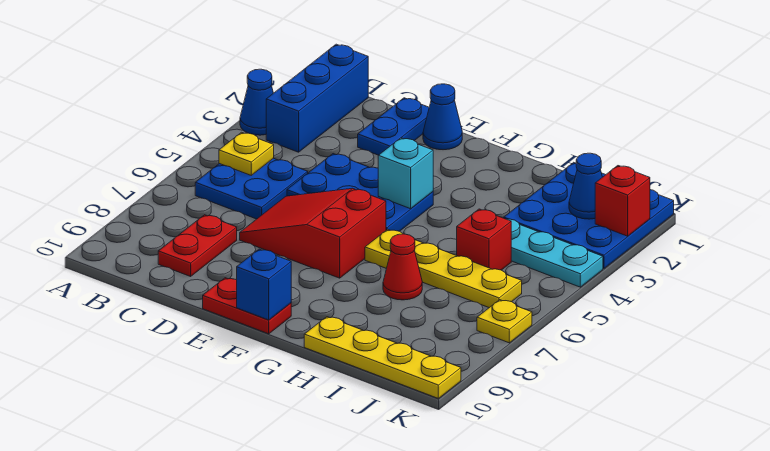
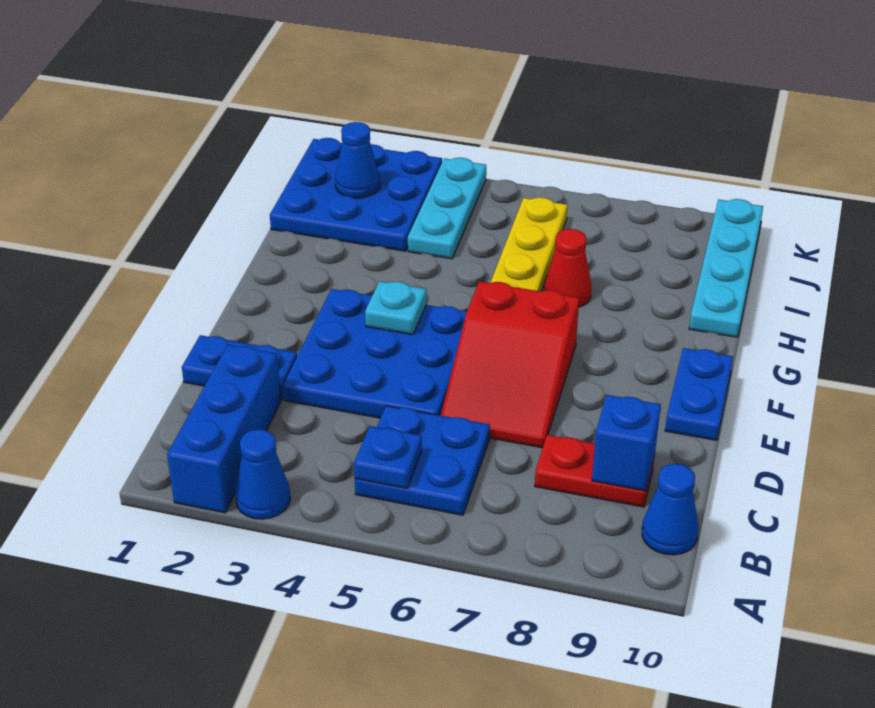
blue 1x3 brick [266,44,368,152] -> blue 1x3 brick turned to [167,345,281,513]
yellow 1x1 plate [219,132,274,175] -> blue 1x1 plate [354,426,422,488]
blue 2x3 plate [287,154,433,231] -> blue 3x3 plate [283,289,467,418]
blue 1x1 cone [423,84,462,150] -> blue 1x1 cone moved to [642,464,698,555]
red 1x2 plate [203,278,291,334] -> blue 1x2 plate [665,348,733,440]
cyan 1x1 brick [378,138,433,209] -> cyan 1x1 plate [365,281,426,335]
blue 1x1 brick [237,249,291,320] -> blue 1x1 brick moved to [592,395,661,491]
yellow 1x4 plate [304,317,461,398] -> cyan 1x4 plate [689,199,763,337]
red 1x1 brick [457,209,511,270] -> none
red 1x1 brick [595,166,650,236] -> none
yellow 1x1 plate [477,300,532,343] -> none

